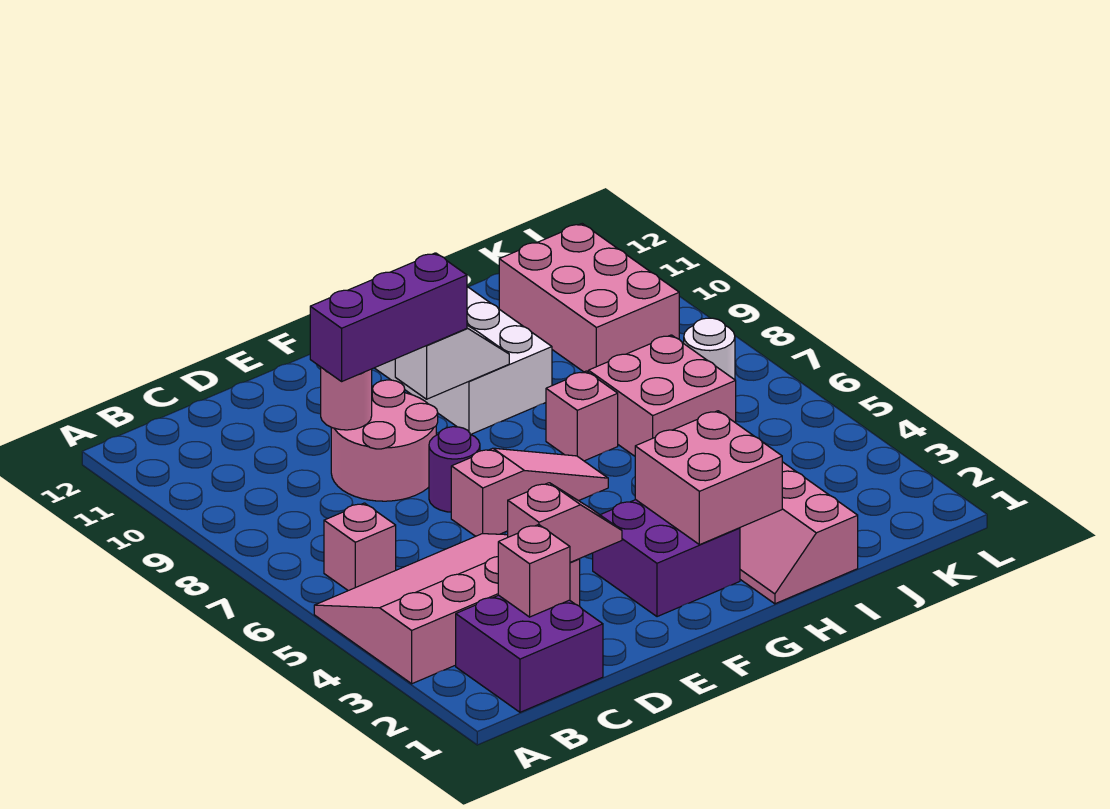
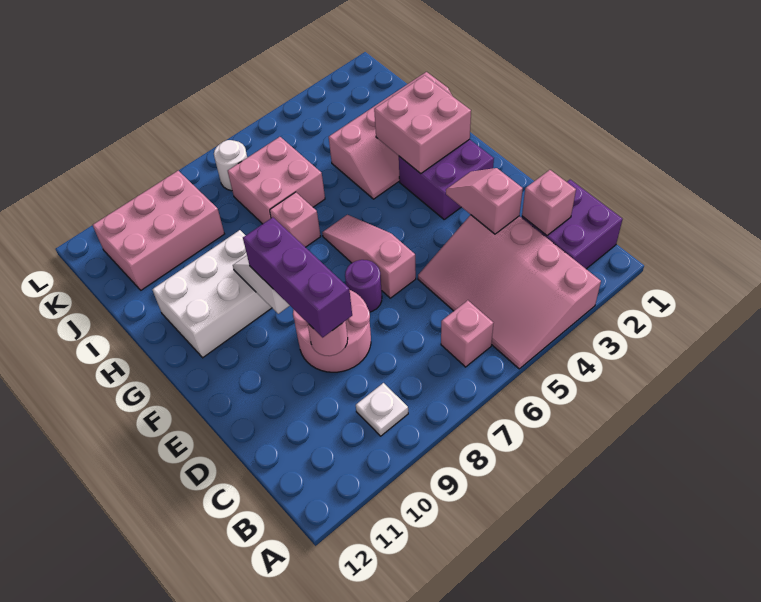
none -> white 1x1 plate [356,383,408,436]

